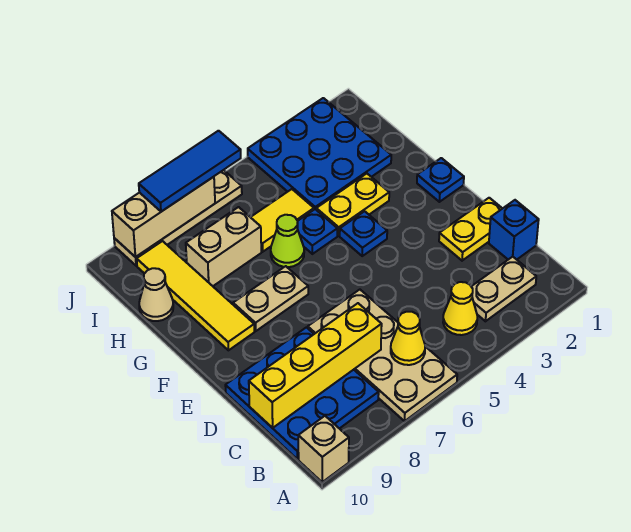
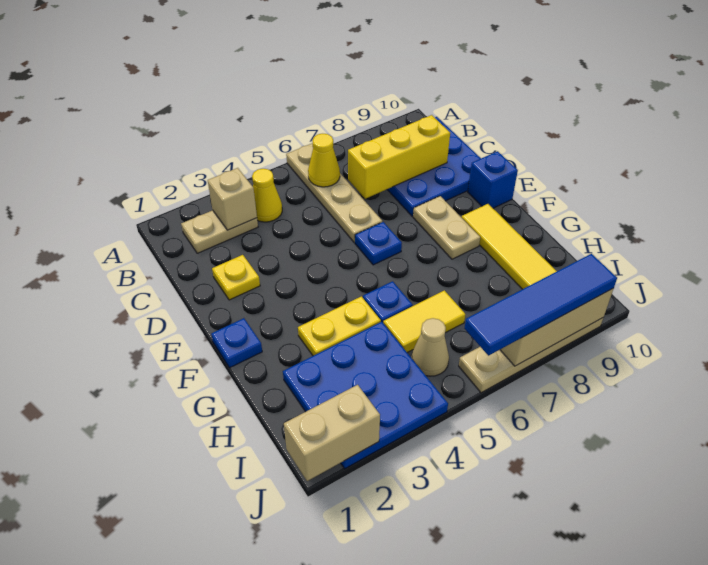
tan 2x4 plate [308,290,457,421] -> tan 1x4 plate [286,143,382,243]
tan 1x1 brick [298,416,349,482] -> tan 1x1 brick moved to [208,168,257,230]
blue 1x1 brick [489,200,539,260] -> blue 1x1 brick moved to [468,151,518,208]
yellow 1x4 brick [249,303,382,428] -> yellow 1x3 brick [348,115,450,199]
yellow 1x2 plate [439,198,503,261] -> yellow 1x1 plate [212,255,260,300]
blue 1x1 plate [340,211,387,256] -> blue 1x1 plate moved to [355,222,402,265]
tan 1x2 plate [233,266,308,331] -> tan 1x2 plate turned to [413,196,480,259]
lime 1x1 cone [271,215,304,267] -> none
tan 1x2 brick [186,207,261,286] -> tan 1x2 brick moved to [284,385,380,481]
tan 1x1 cone [139,268,173,321] -> tan 1x1 cone moved to [412,318,449,376]
blue 1x3 tile [139,131,241,212] -> blue 1x4 tile [464,254,617,356]

